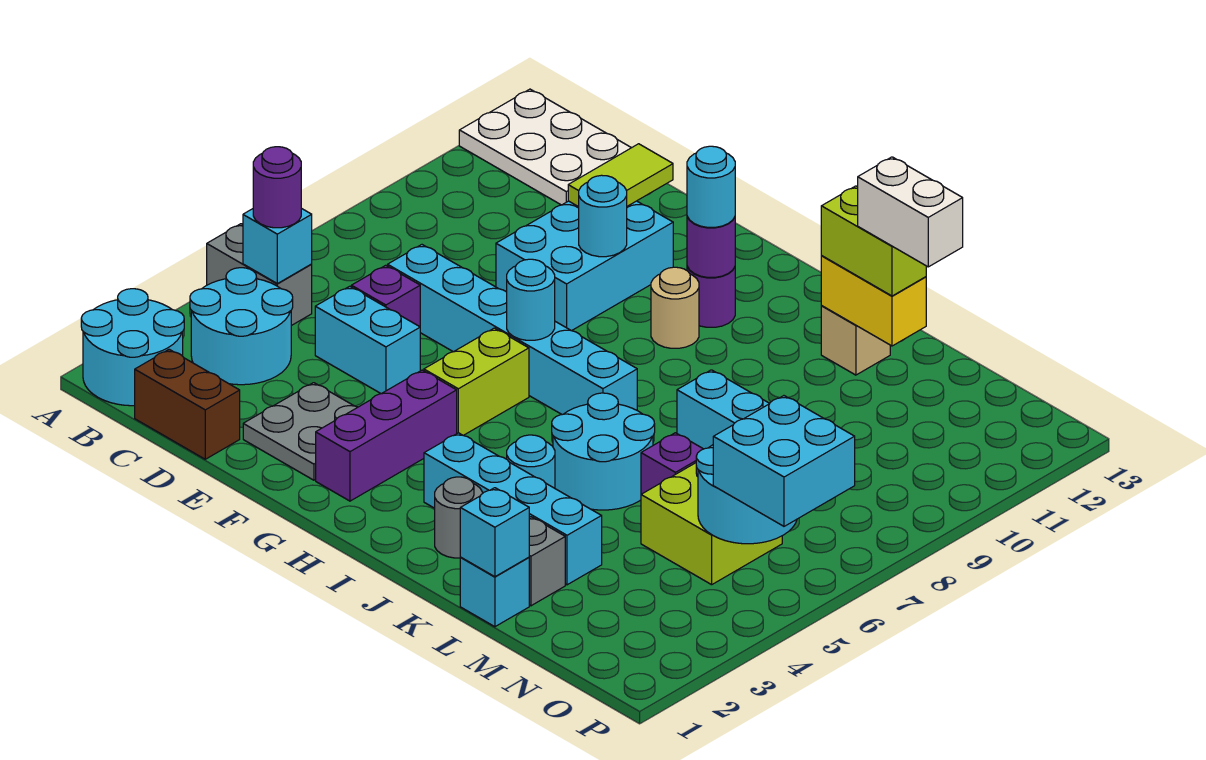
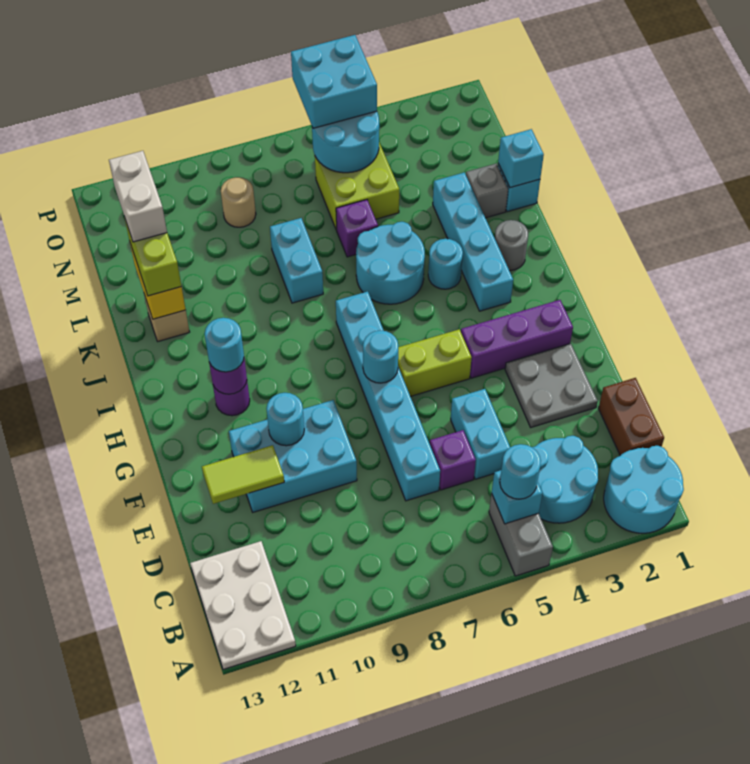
purple 1x1 round brick [253,147,301,228] -> cyan 1x1 round brick [500,444,541,499]
tan 1x1 round brick [651,267,699,348] -> tan 1x1 round brick moved to [221,177,256,227]

